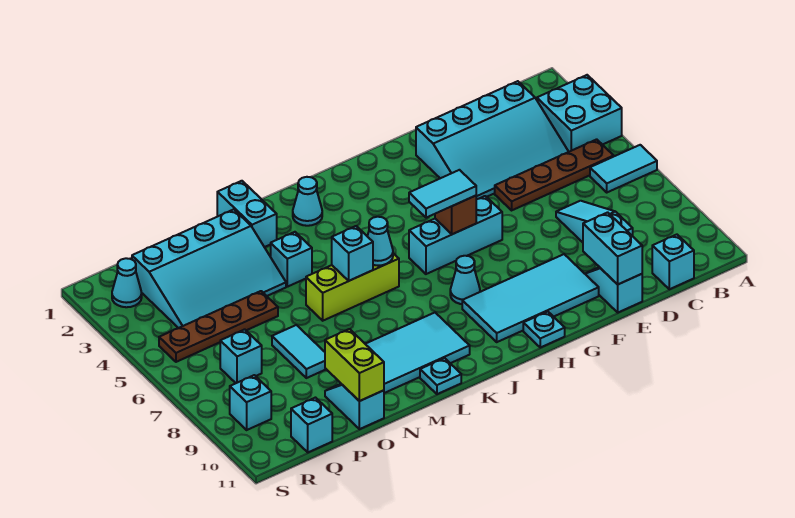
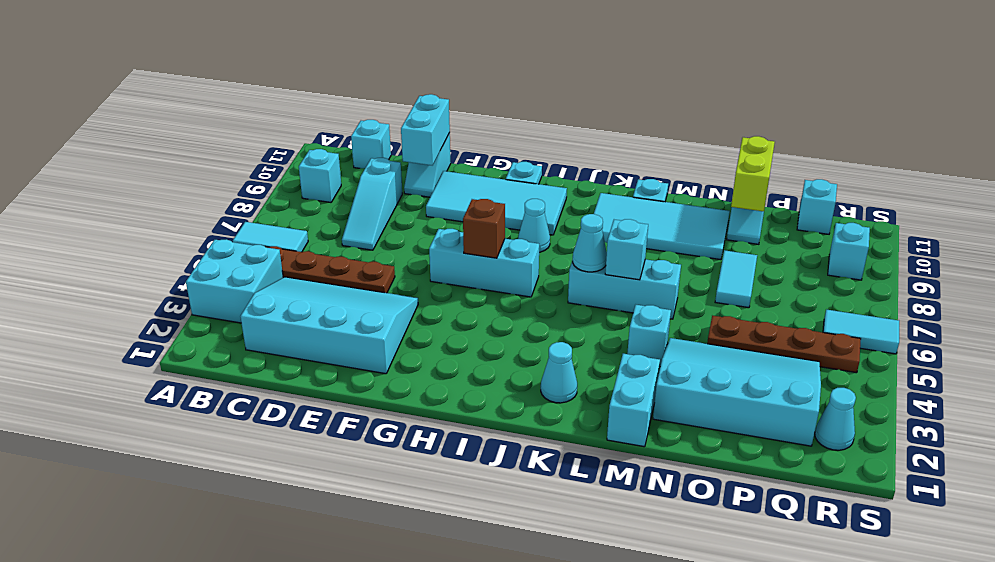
cyan 1x2 tile [409,170,476,218] -> cyan 1x2 tile moved to [823,310,899,354]
lime 1x3 brick [306,253,399,321] -> cyan 1x3 brick [568,259,681,319]
cyan 1x1 brick [220,329,262,383] -> cyan 1x1 brick moved to [299,149,341,202]

